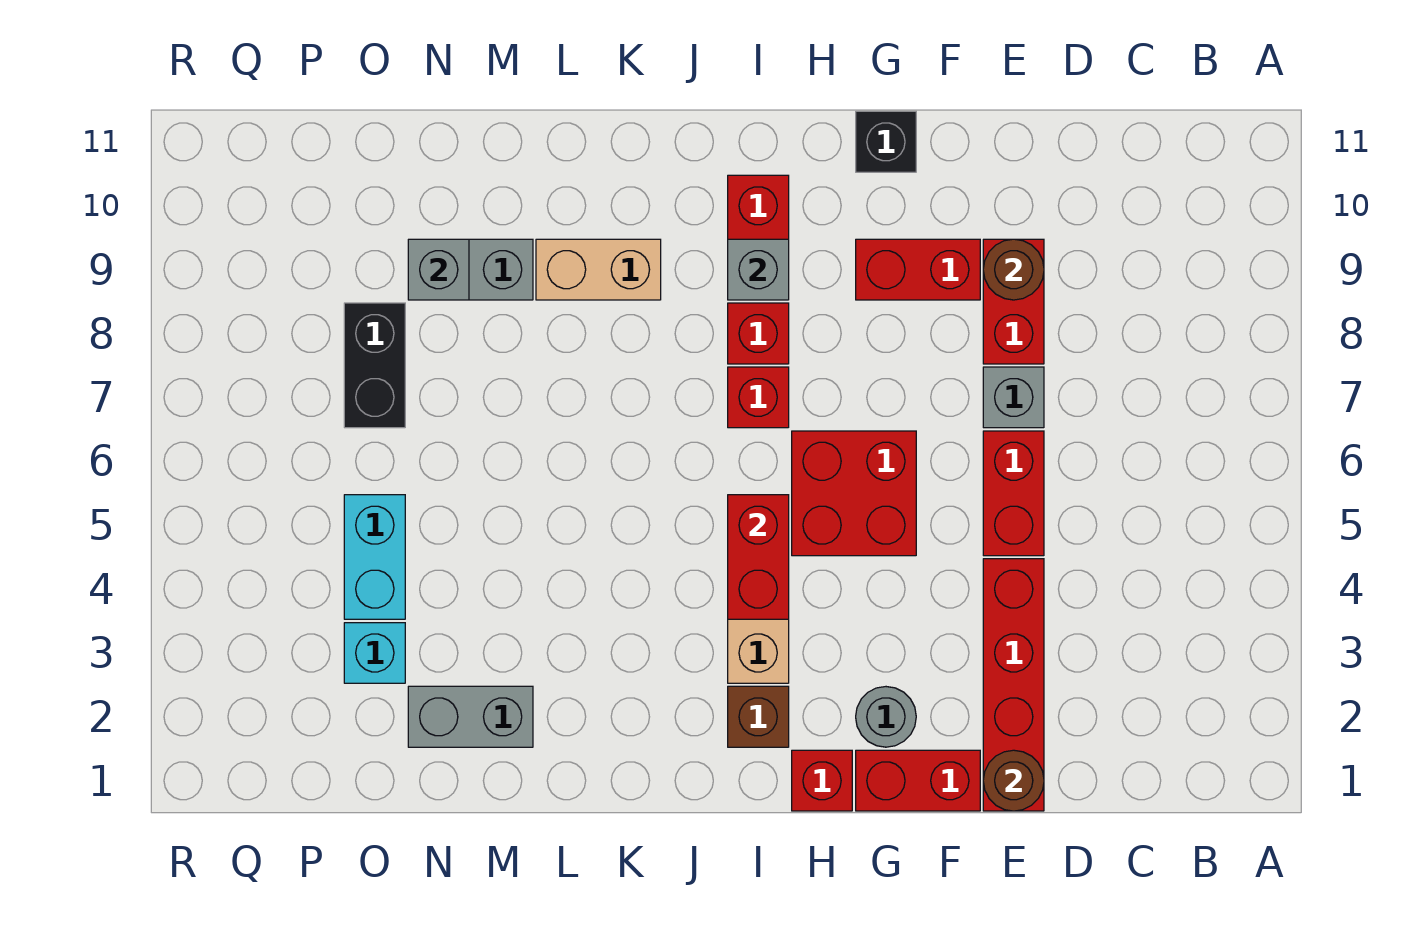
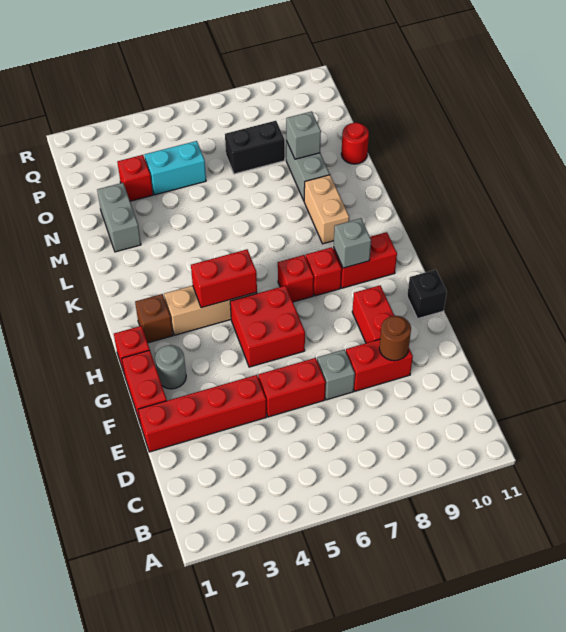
brown 1x1 round brick [983,750,1044,811] -> none
none -> red 1x1 round brick [341,123,369,164]
cyan 1x1 brick [344,623,405,683] -> red 1x1 brick [117,155,153,201]

